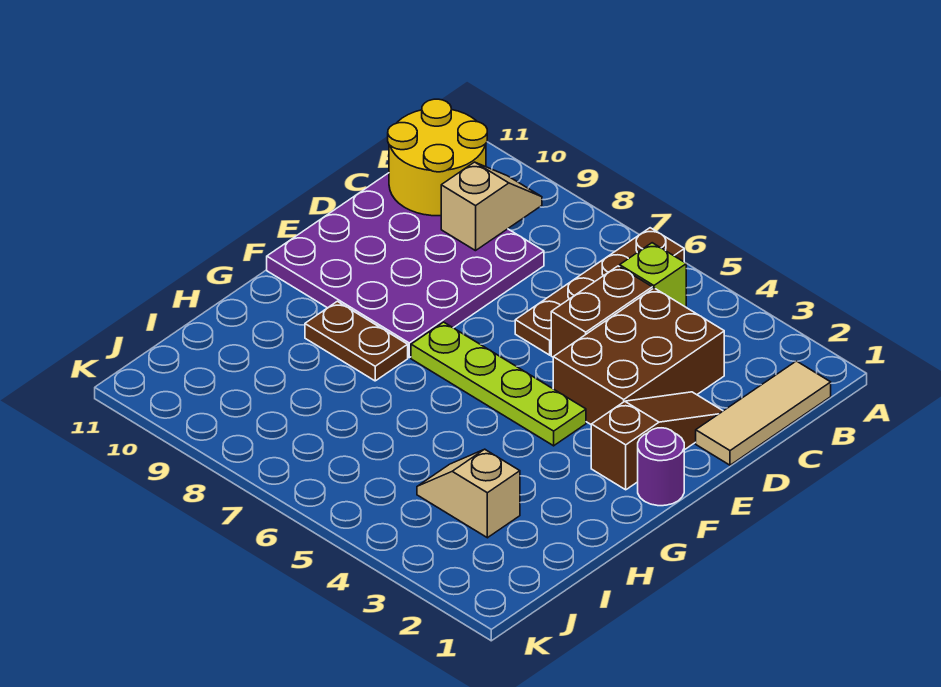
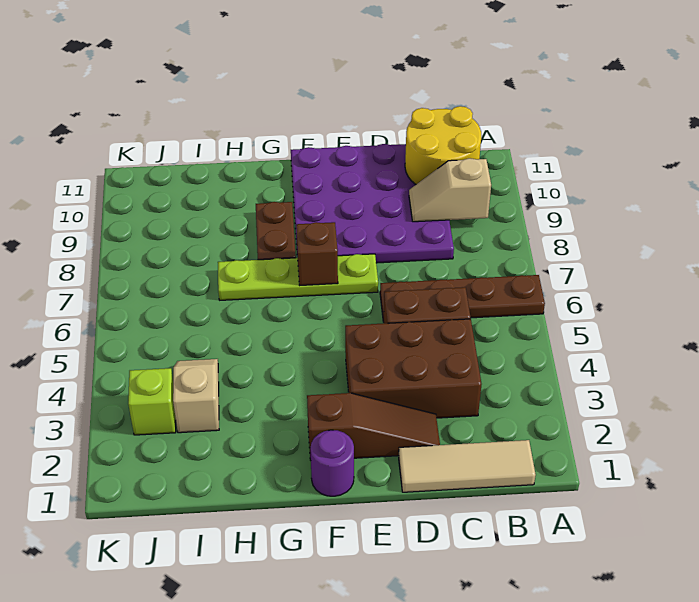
lime 1x1 brick [620,243,686,307] -> lime 1x1 brick moved to [128,368,176,435]
tan 1x2 slope [441,162,542,251] -> tan 1x2 slope turned to [409,158,491,222]
lime 1x4 plate [411,322,586,446] -> lime 1x4 plate turned to [218,254,378,300]
none -> brown 1x1 brick [296,222,338,285]

